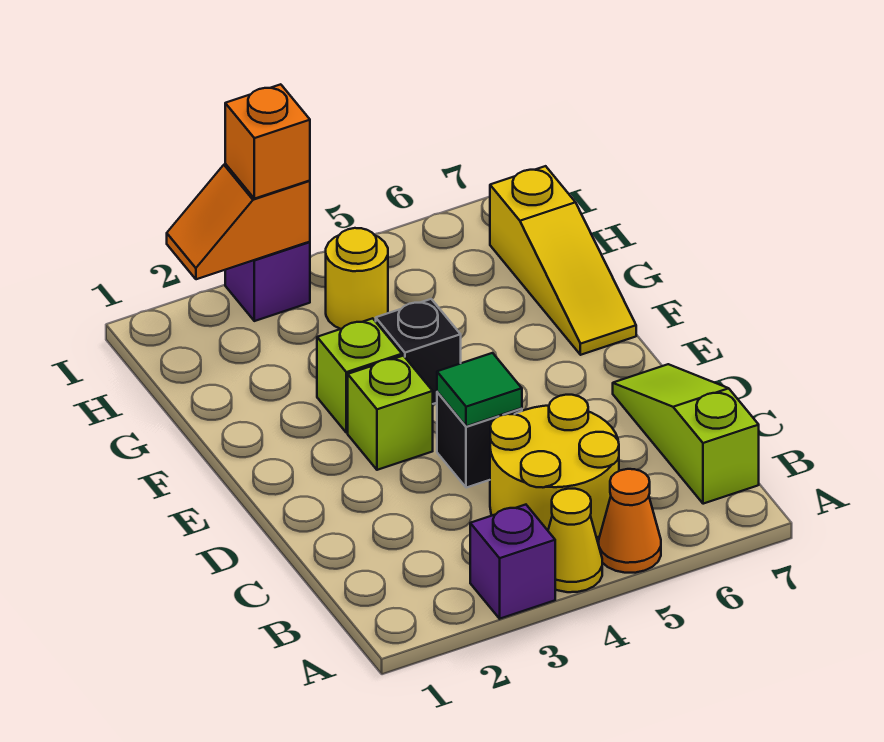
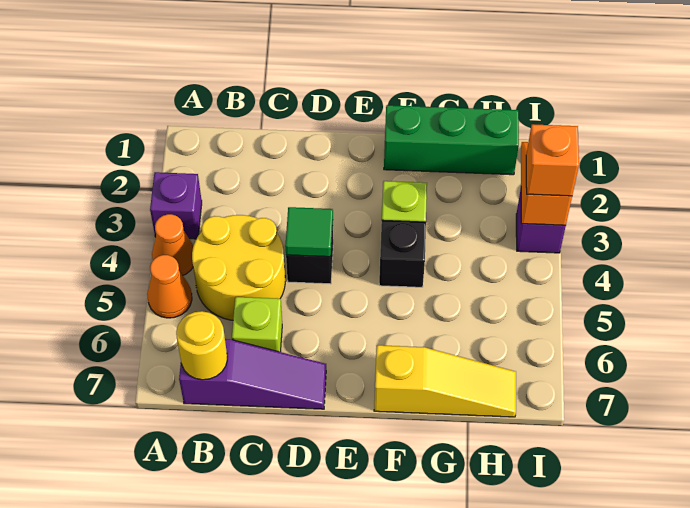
yellow 1x1 cone [548,489,602,592] -> orange 1x1 cone [152,214,193,275]
lime 1x3 slope [613,364,759,504] -> purple 1x3 slope [179,339,326,409]
lime 1x1 brick [348,356,433,470] -> lime 1x1 brick moved to [232,297,282,352]
none -> green 1x3 brick [384,105,519,175]
yellow 1x3 slope [490,166,636,355] -> yellow 1x3 slope turned to [374,345,516,417]
yellow 1x1 round brick [326,228,388,329] -> yellow 1x1 round brick moved to [176,311,227,380]

